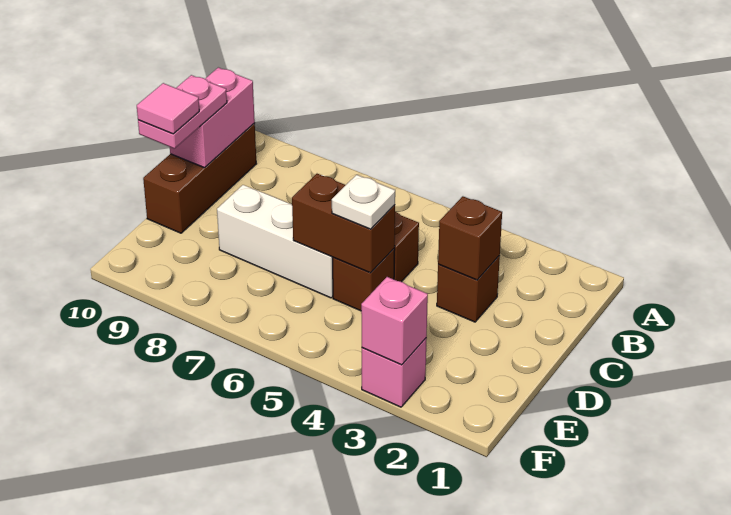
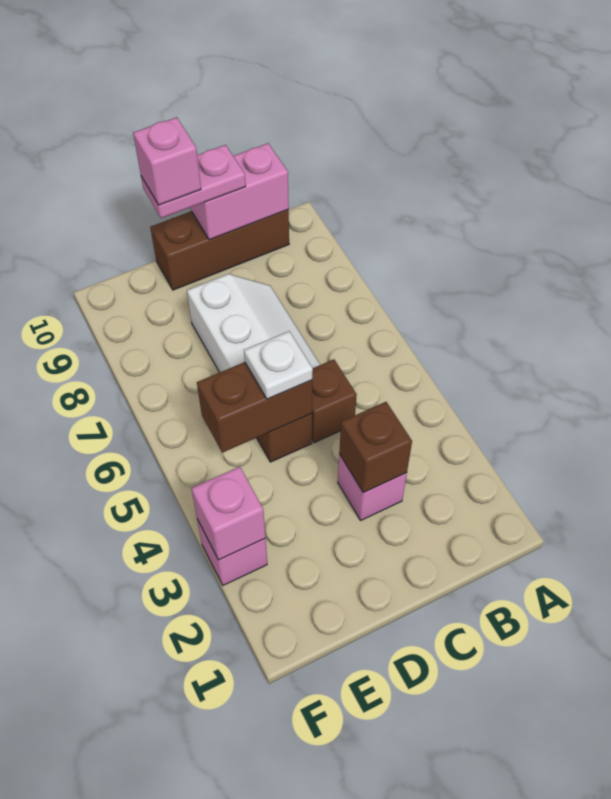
brown 1x1 brick [437,256,500,322] -> pink 1x1 brick [338,454,407,520]
brown 1x2 brick [292,174,395,273] -> brown 1x2 brick turned to [197,362,312,453]
pink 1x1 tile [137,83,199,134] -> pink 1x1 brick [133,117,201,205]

